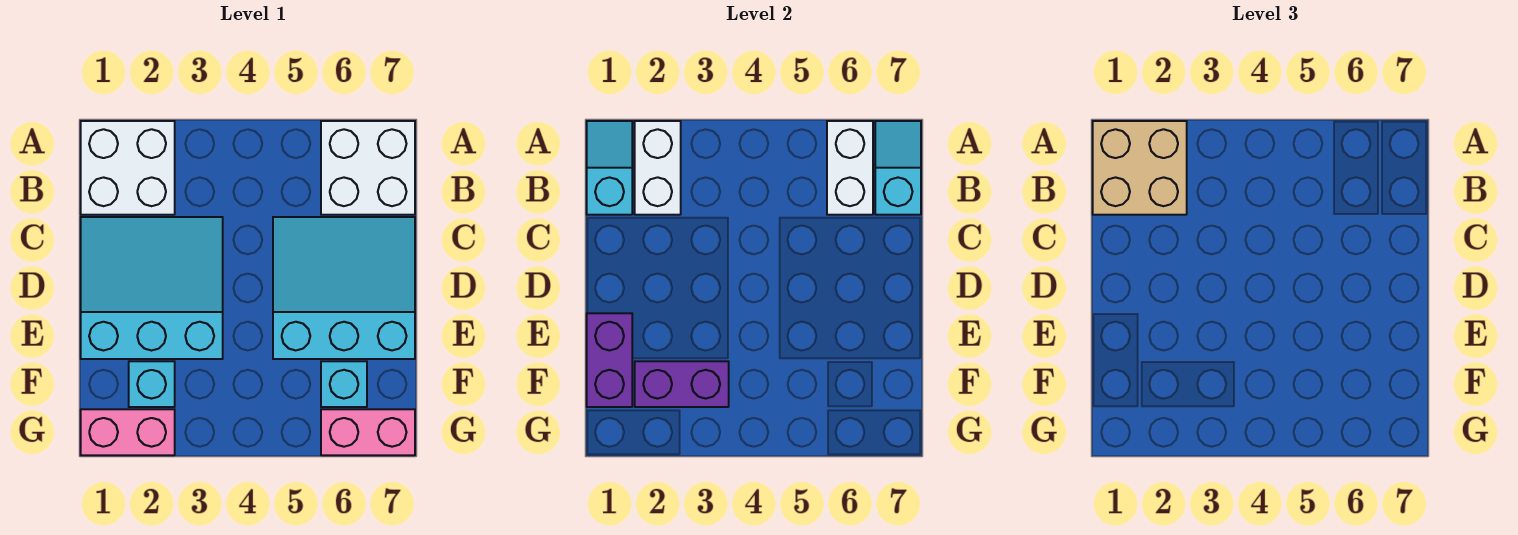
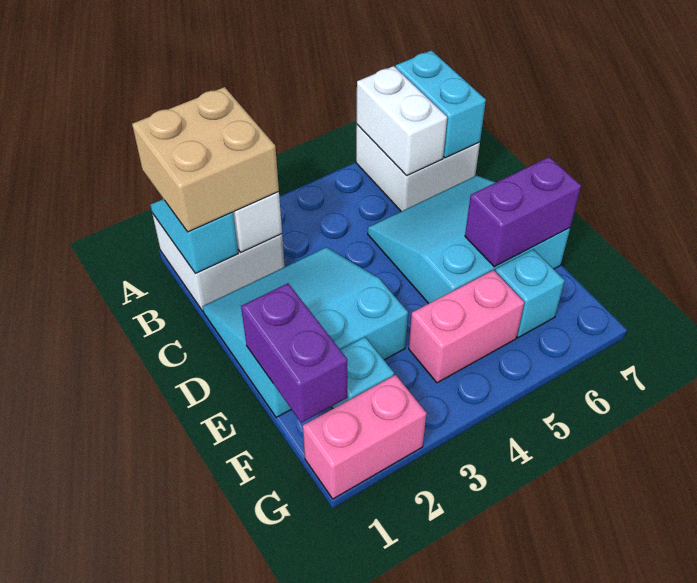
cyan 1x2 slope [875,121,921,215] -> cyan 1x2 brick [396,50,486,158]
purple 1x2 brick [635,361,729,407] -> purple 1x2 brick moved to [465,157,581,267]
pink 1x2 brick [321,409,415,455] -> pink 1x2 brick moved to [409,270,524,383]

